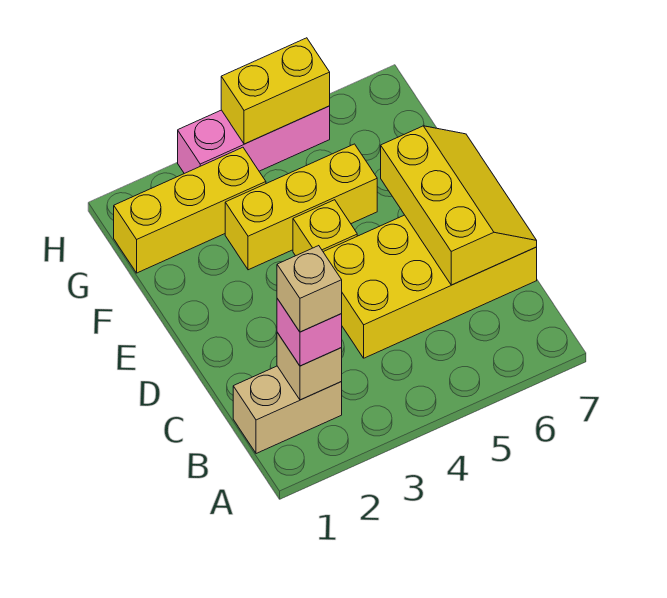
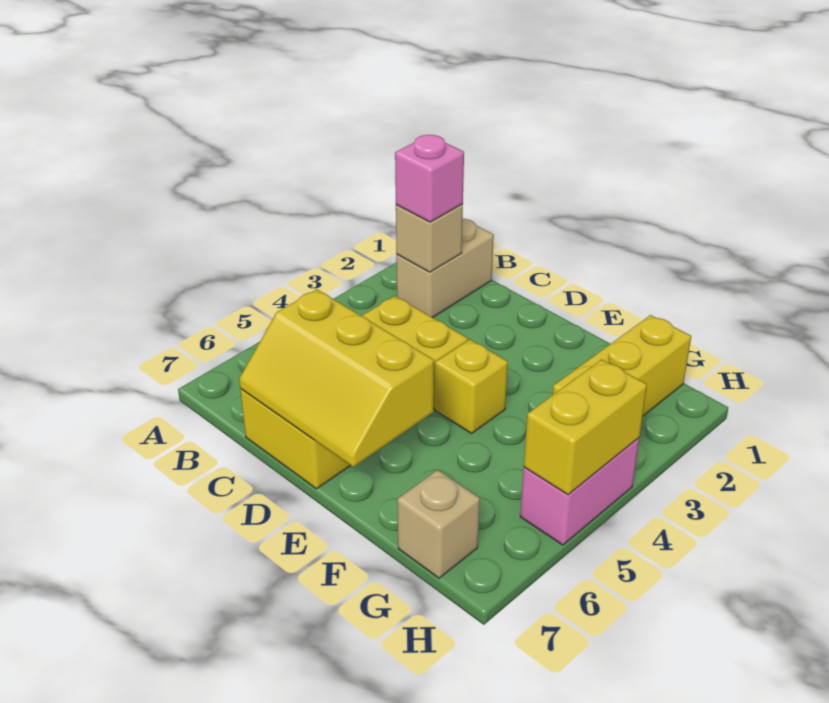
tan 1x1 brick [277,246,342,332] -> tan 1x1 brick moved to [397,470,480,578]
yellow 1x3 brick [225,144,377,270] -> none
pink 1x3 brick [178,106,330,174] -> pink 1x2 brick [520,438,639,545]

